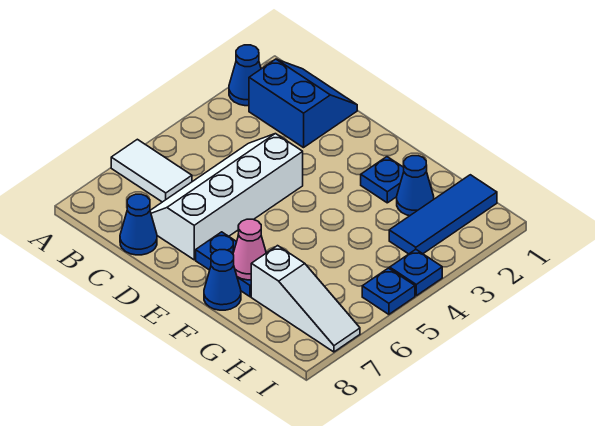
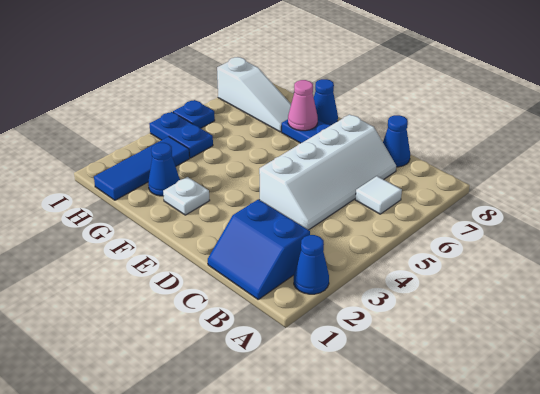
white 1x2 tile [111,139,192,202] -> white 1x1 tile [355,176,402,214]
blue 1x1 plate [361,157,404,203] -> white 1x1 plate [163,177,210,215]
white 1x3 slope [251,246,360,352] -> white 1x3 slope turned to [217,57,291,132]
blue 1x1 plate [390,249,442,296] -> blue 1x2 plate [150,112,213,158]

